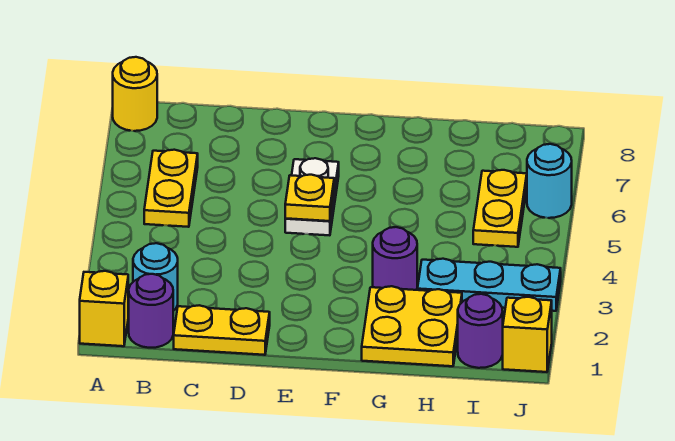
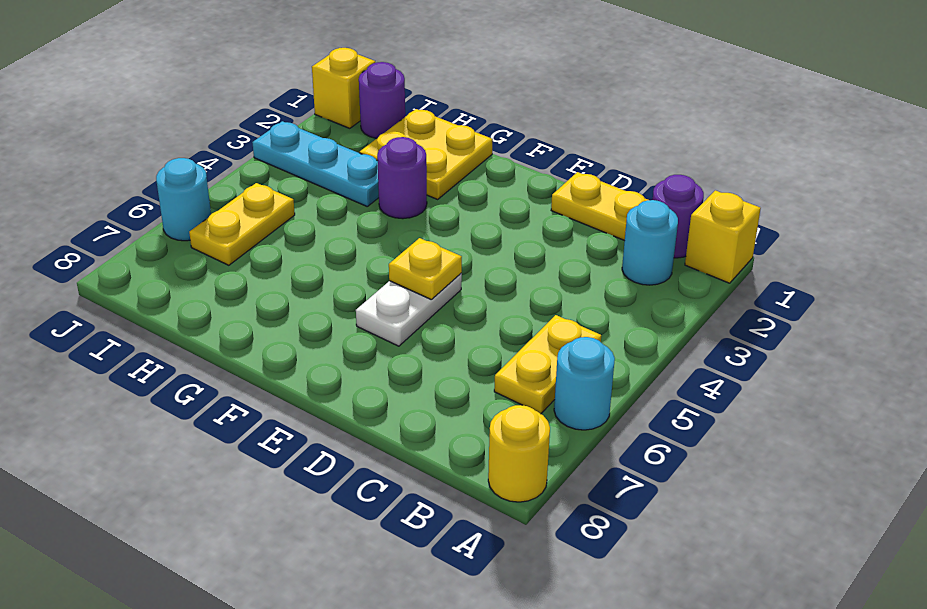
none -> cyan 1x1 round brick [554,337,615,430]

